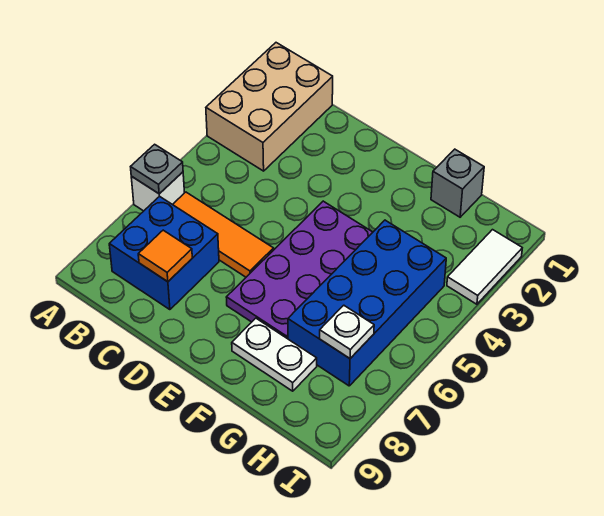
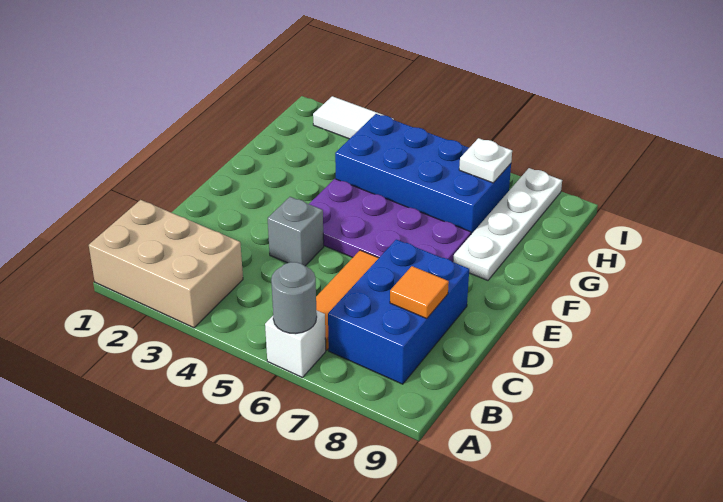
grey 1x1 plate [131,144,183,194] -> grey 1x1 round brick [271,262,317,334]
blue 2x2 brick [109,196,219,310] -> blue 2x3 brick [328,239,469,384]
white 1x2 plate [232,318,317,391] -> white 1x4 plate [453,168,562,280]
grey 1x1 brick [431,149,484,217] -> grey 1x1 brick moved to [268,197,324,266]

